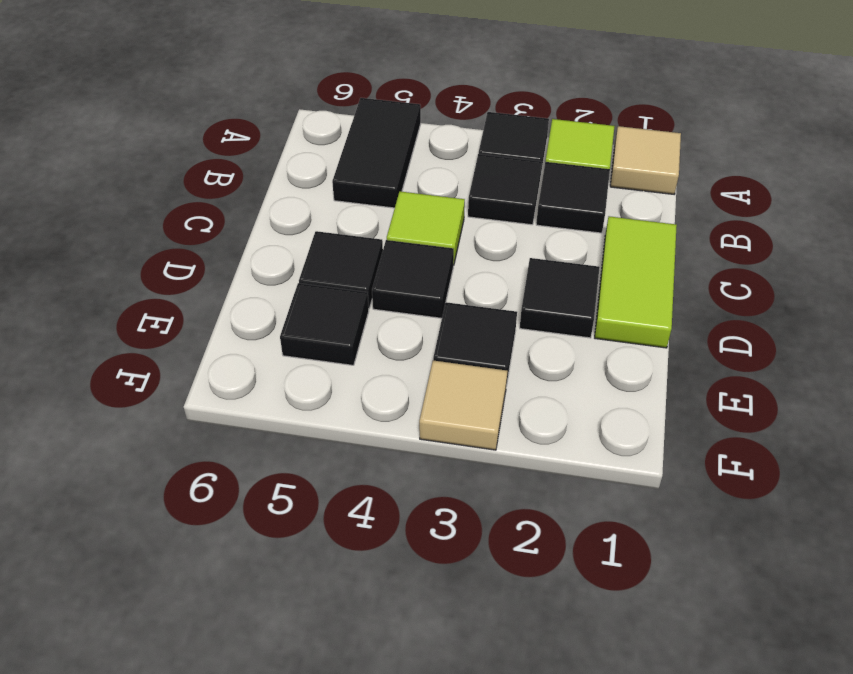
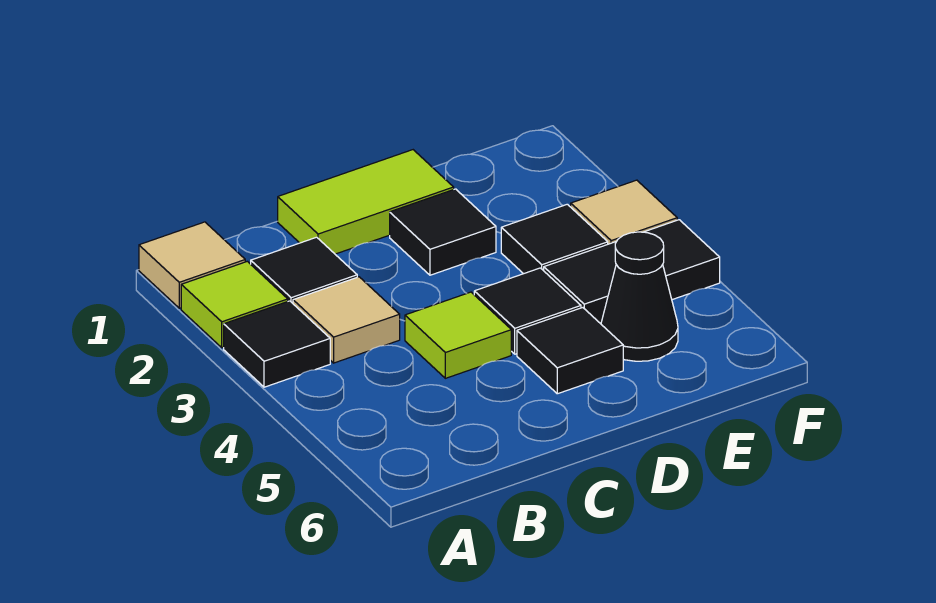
black 1x2 tile [332,98,421,208] -> black 1x2 tile moved to [544,220,720,324]
black 1x1 tile [468,154,542,225] -> tan 1x1 tile [293,277,400,363]
black 1x1 tile [280,283,369,365] -> black 1x1 cone [601,232,678,361]

